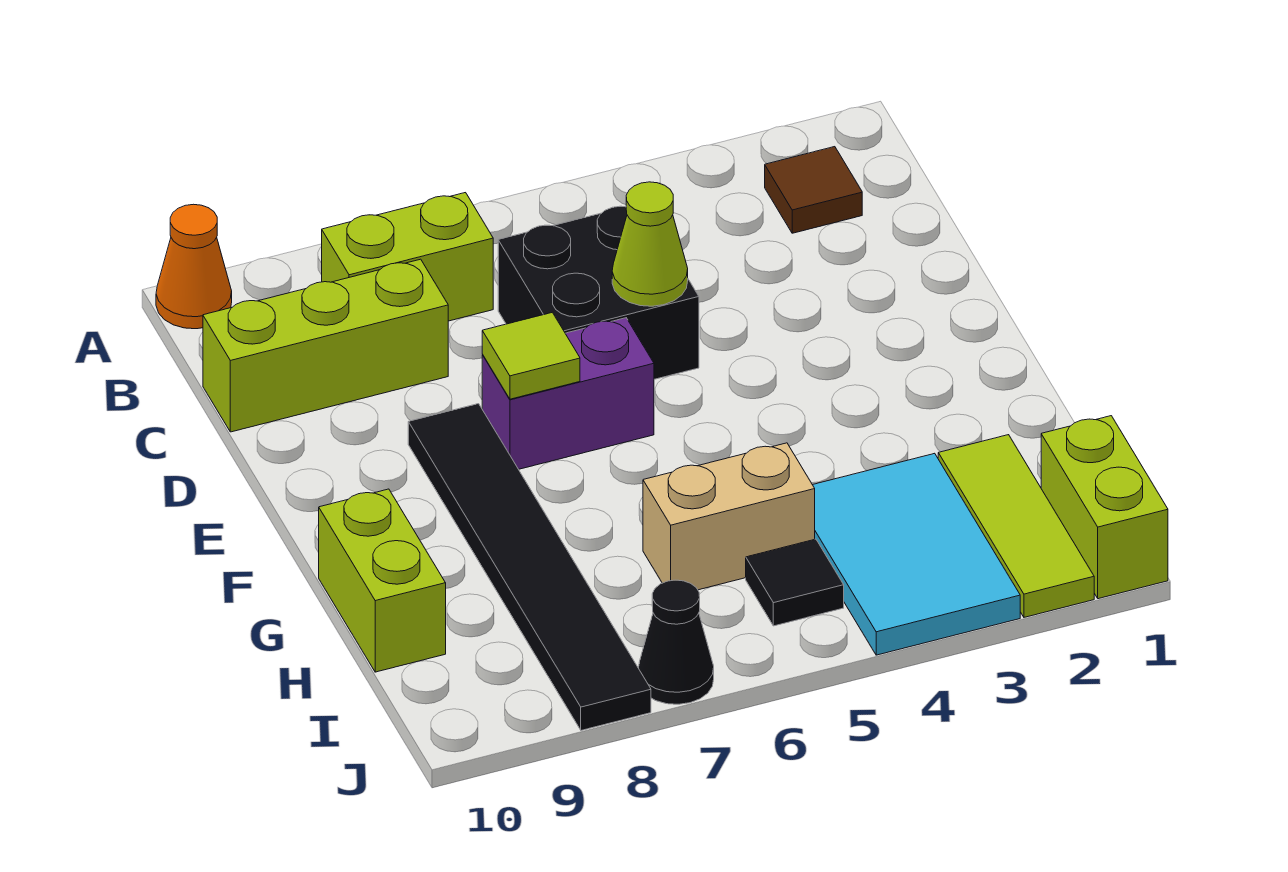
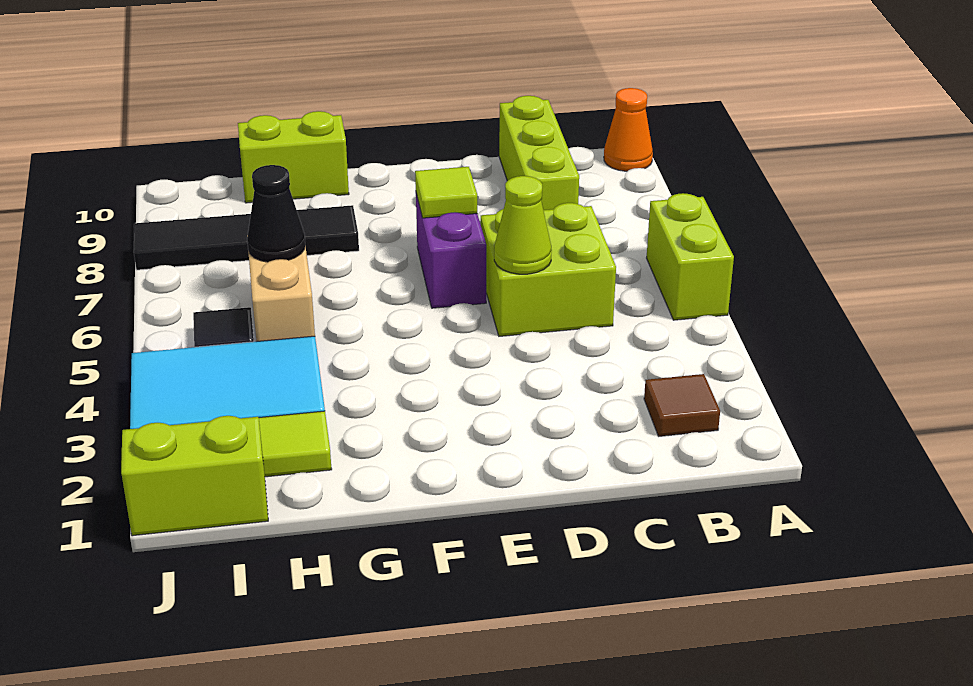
lime 1x2 brick [322,193,493,321] -> lime 1x2 brick moved to [647,193,734,320]
black 2x2 brick [498,206,699,379] -> lime 2x2 brick [481,203,616,336]
black 1x6 tile [408,404,651,730] -> black 1x4 tile [134,205,359,270]
black 1x1 cone [639,580,714,704] -> black 1x1 cone moved to [247,165,305,262]

